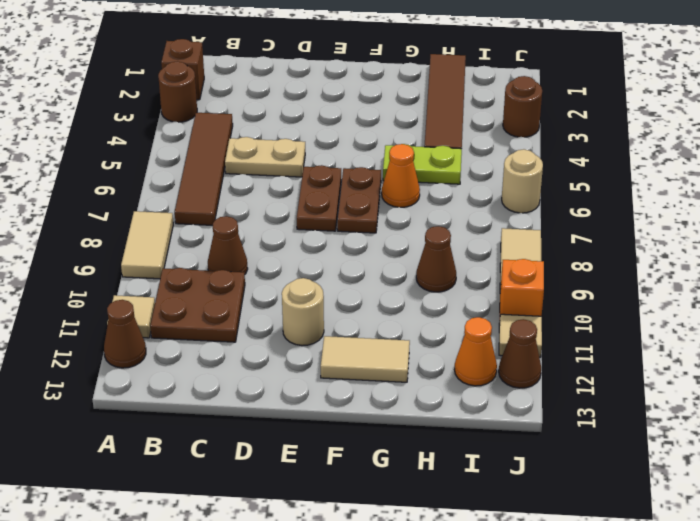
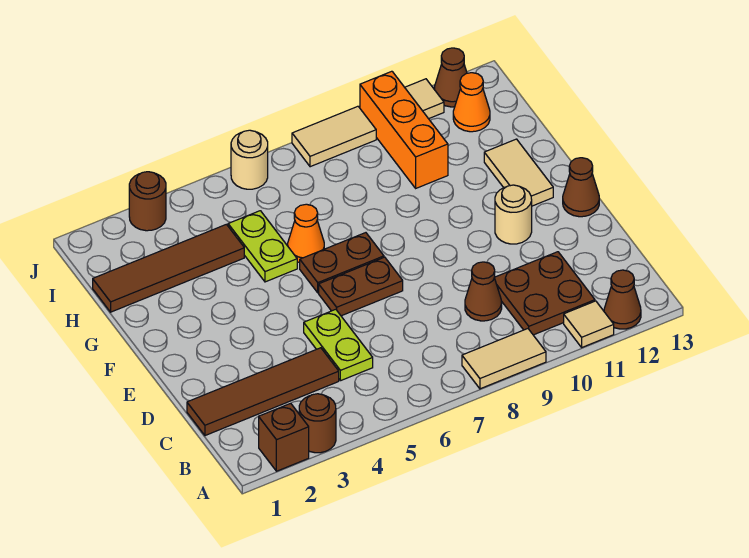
brown 1x4 tile [175,113,233,225] -> brown 1x4 tile moved to [187,348,339,436]
tan 1x2 plate [225,137,305,177] -> lime 1x2 plate [304,309,373,381]
brown 1x1 cone [416,226,456,292] -> brown 1x1 cone moved to [563,158,599,217]
orange 1x1 brick [499,259,544,324] -> orange 1x3 brick [360,71,448,188]

